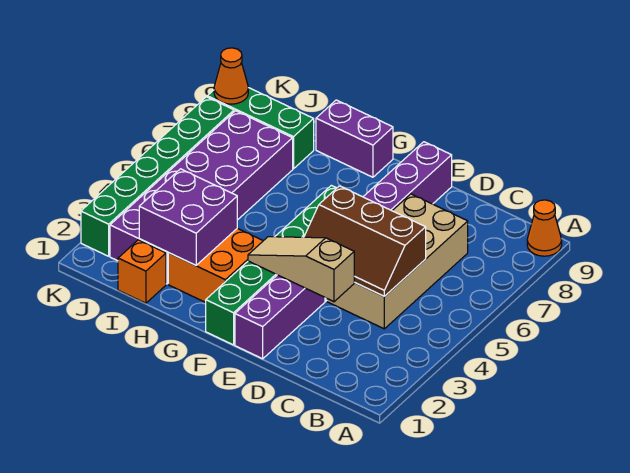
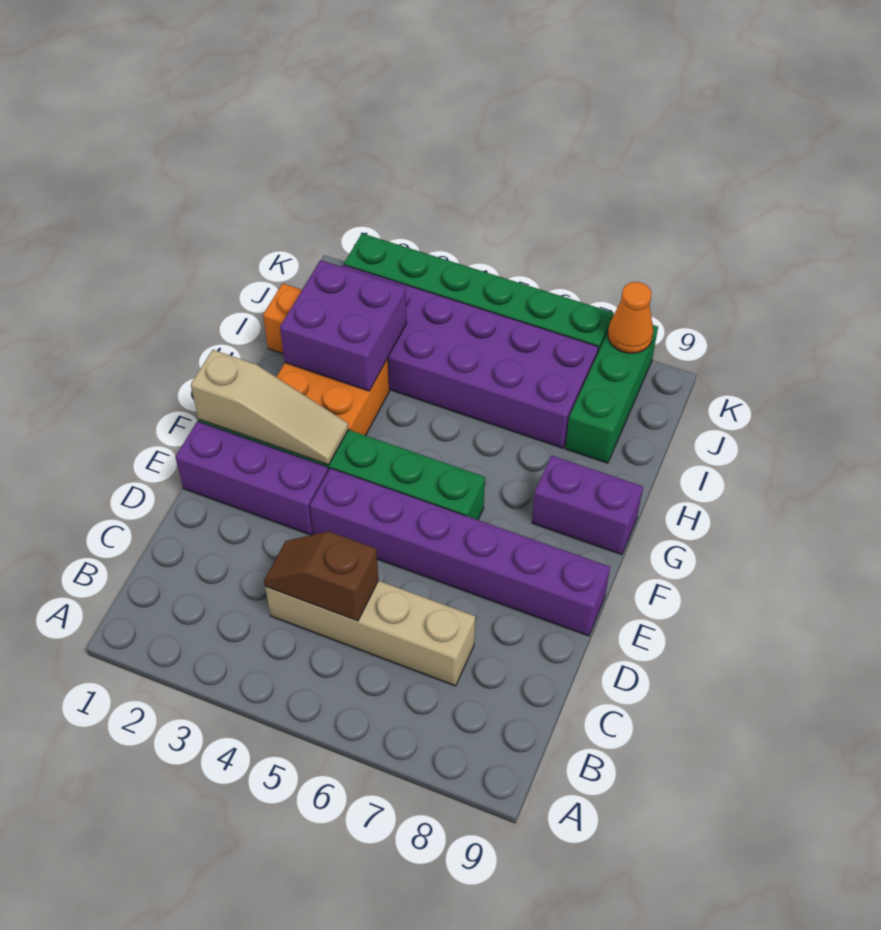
orange 1x1 cone [527,200,562,256] -> none
tan 2x4 brick [327,194,468,329] -> tan 1x4 brick [265,581,475,686]
brown 2x3 slope [304,186,426,296] -> brown 1x2 slope [264,531,379,621]
tan 1x3 slope [248,237,355,302] -> tan 1x3 slope turned to [191,350,348,465]
purple 1x2 brick [316,100,393,177] -> purple 1x2 brick turned to [532,456,643,555]

